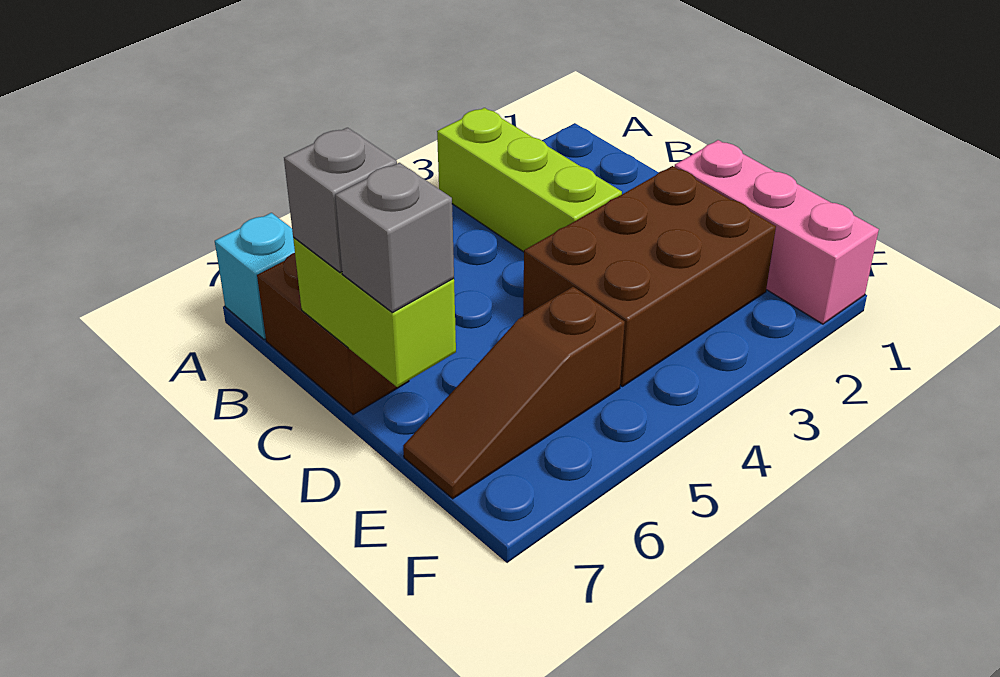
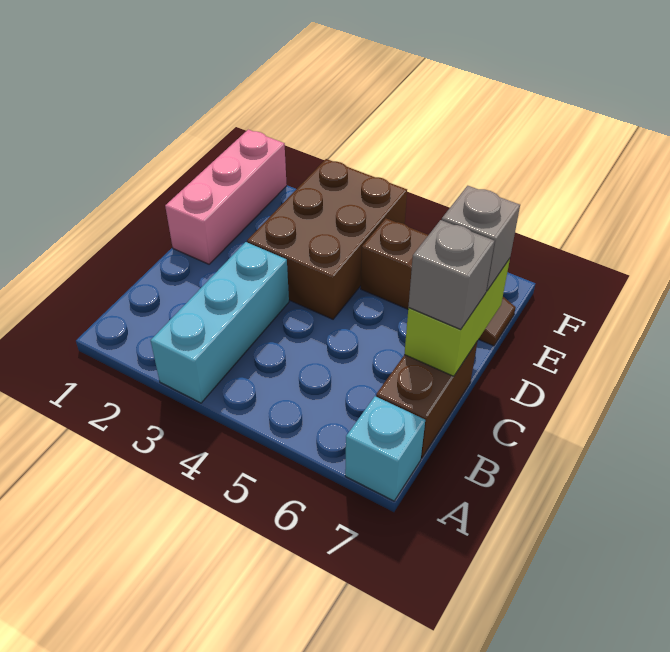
lime 1x3 brick [437,108,622,252] -> cyan 1x3 brick [151,242,289,403]
brown 2x3 brick [523,166,776,387] -> brown 2x3 brick turned to [247,159,407,319]

